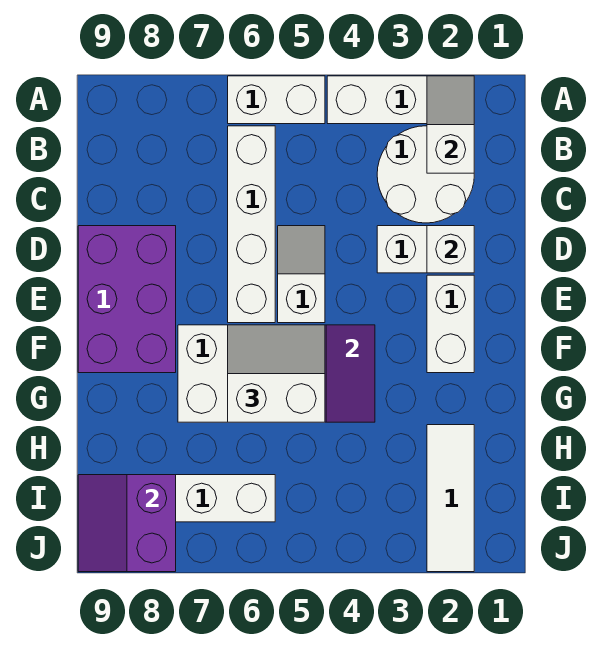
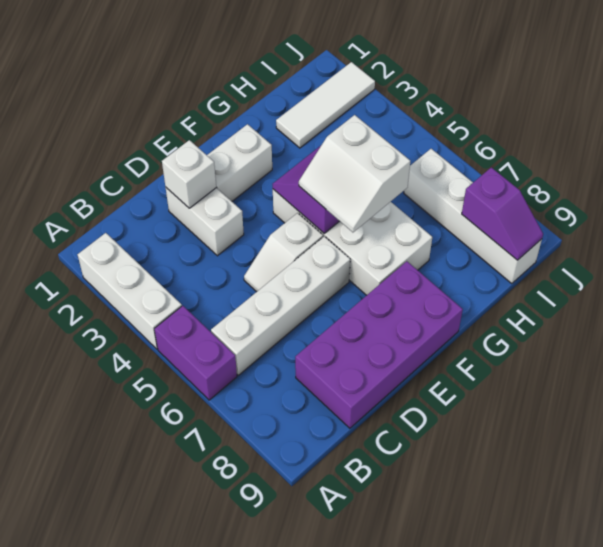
white 1x2 slope [427,76,474,173] -> none
white 1x2 brick [228,76,325,124] -> purple 1x2 brick [154,306,237,400]
white 2x2 round brick [377,126,474,223] -> none
purple 2x3 brick [78,226,176,373] -> purple 2x4 brick [295,261,463,428]
purple 2x2 slope [78,475,176,572] -> purple 1x2 slope [462,167,543,260]

